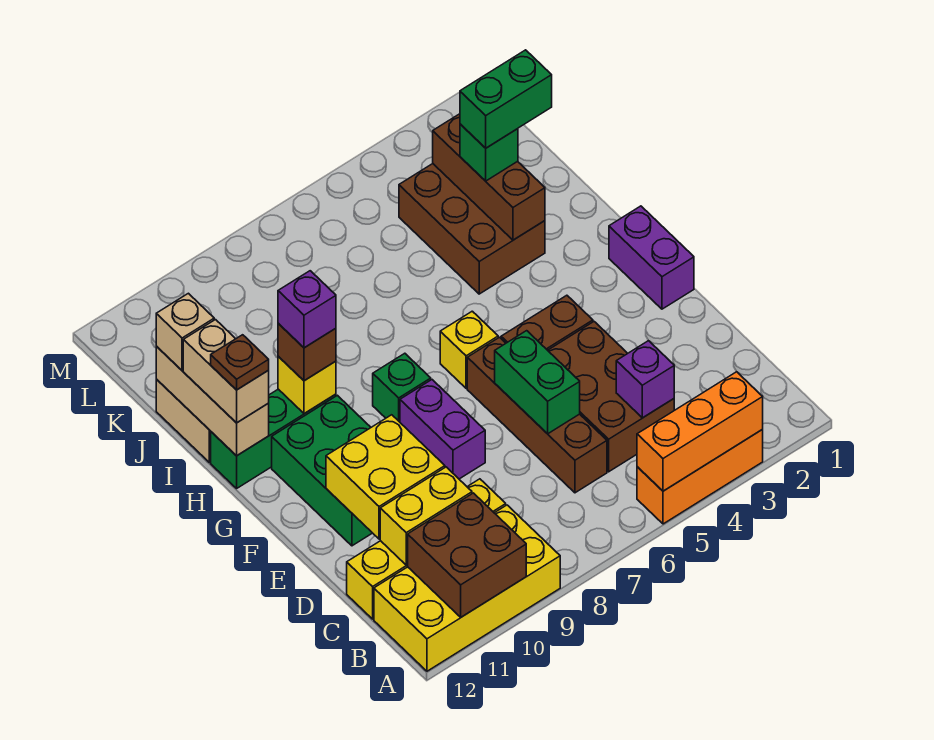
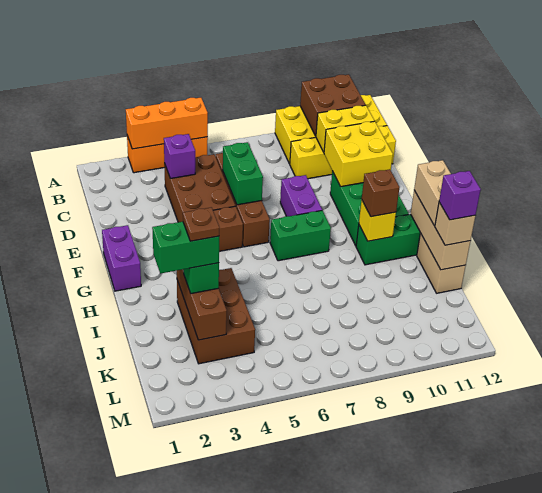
yellow 1x1 brick [440,311,498,388] -> none
green 1x1 brick [373,353,431,422] -> green 1x2 brick [270,211,331,261]
purple 1x1 brick [278,271,336,348] -> purple 1x1 brick moved to [439,171,481,220]
brown 1x1 plate [211,335,269,390] -> brown 1x1 plate moved to [183,207,220,241]

